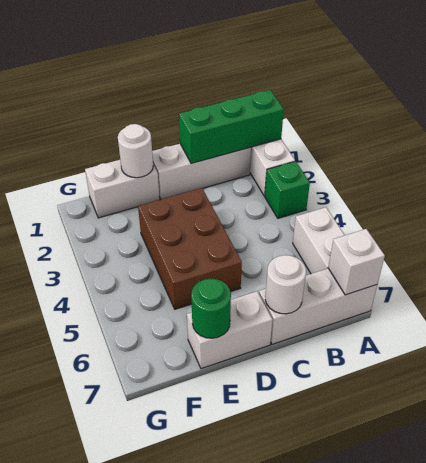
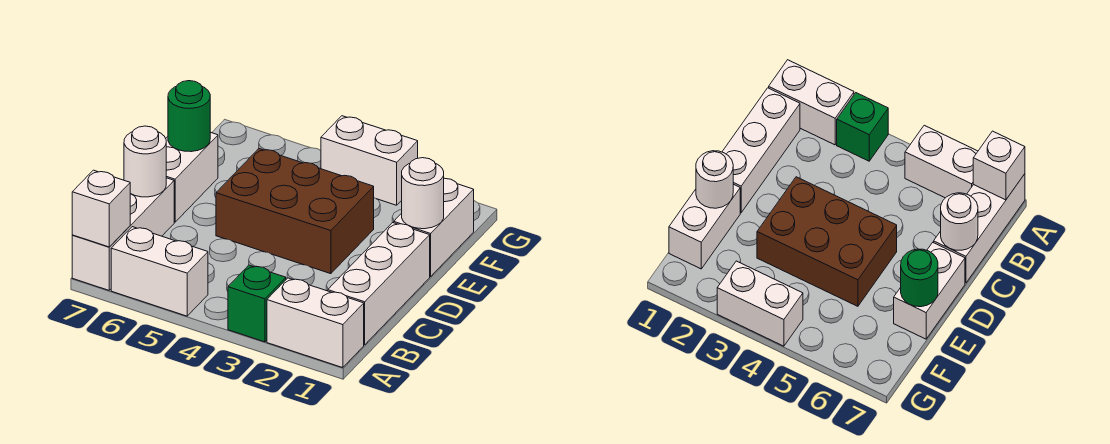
green 1x3 brick [179,90,284,164] -> none
none -> white 1x2 brick [321,116,418,205]

